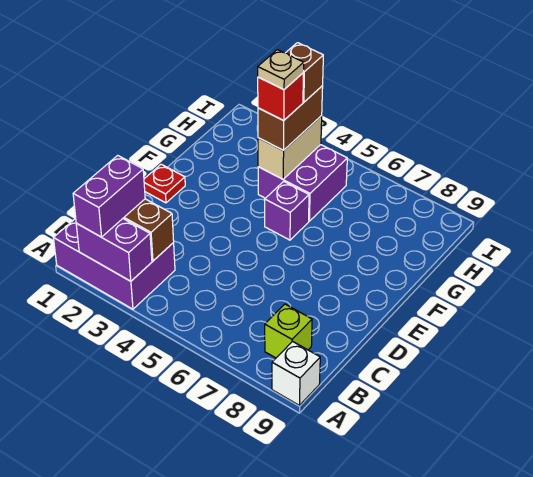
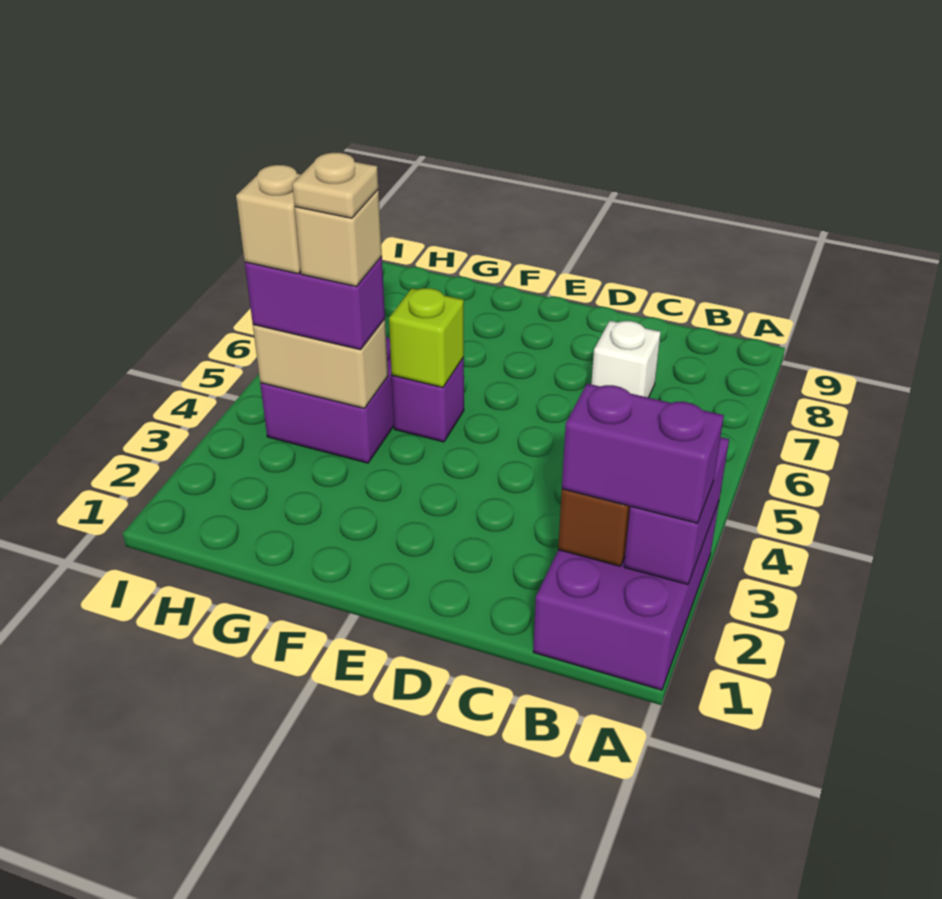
white 1x1 brick [272,341,320,405] -> white 1x1 brick moved to [591,321,661,398]
lime 1x1 brick [265,304,312,358] -> lime 1x1 brick moved to [389,288,464,387]
red 1x1 plate [144,164,185,203] -> none
brown 1x2 brick [258,86,323,150] -> purple 1x2 brick [245,256,385,350]
red 1x1 brick [258,73,303,120] -> tan 1x1 brick [295,190,382,286]
brown 1x1 brick [286,43,323,102] -> tan 1x1 brick [236,165,301,274]

